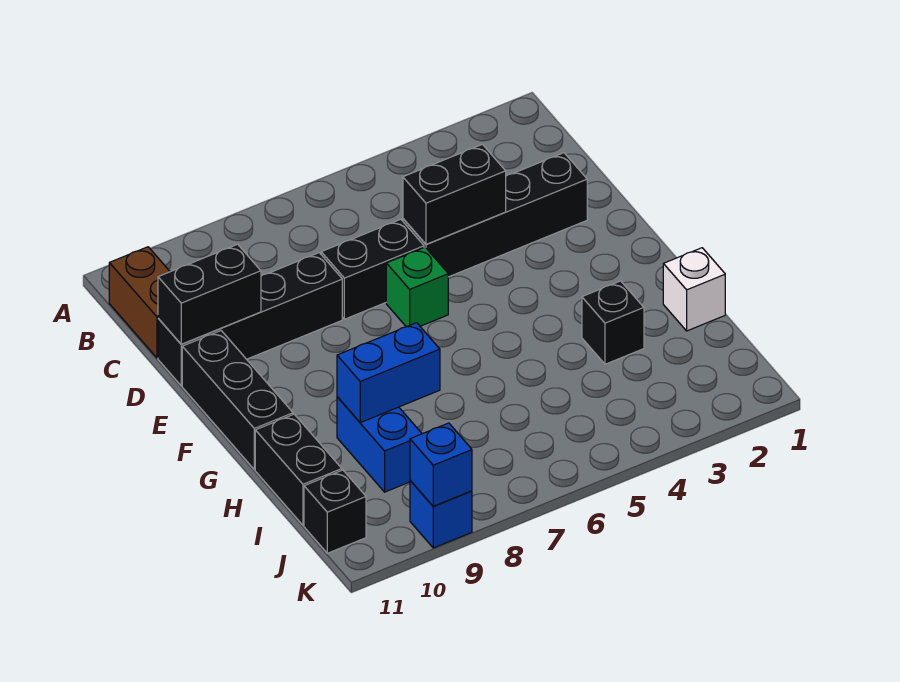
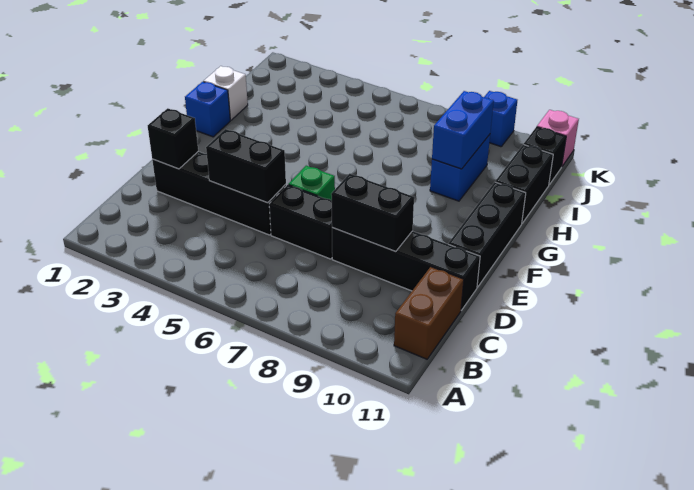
black 1x2 brick [158,244,261,344] -> black 1x2 brick moved to [331,174,414,252]
black 1x1 brick [582,281,644,364] -> black 1x1 brick moved to [148,108,198,169]
blue 1x2 brick [337,323,440,423] -> blue 1x2 brick turned to [432,91,494,169]
blue 1x1 brick [410,423,472,506] -> blue 1x1 brick moved to [185,82,230,137]
none -> pink 1x1 brick [537,110,579,166]

